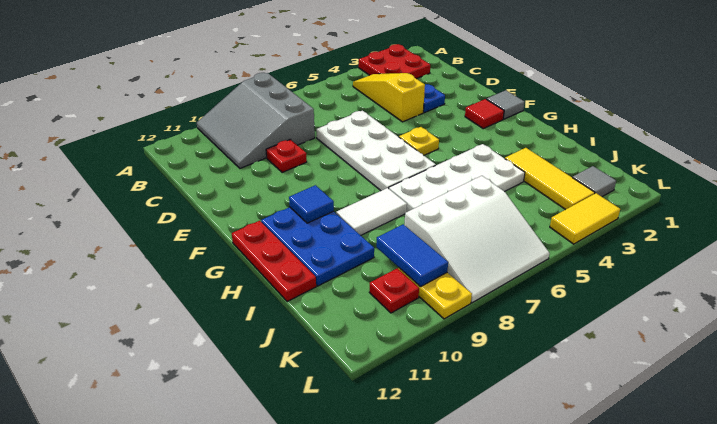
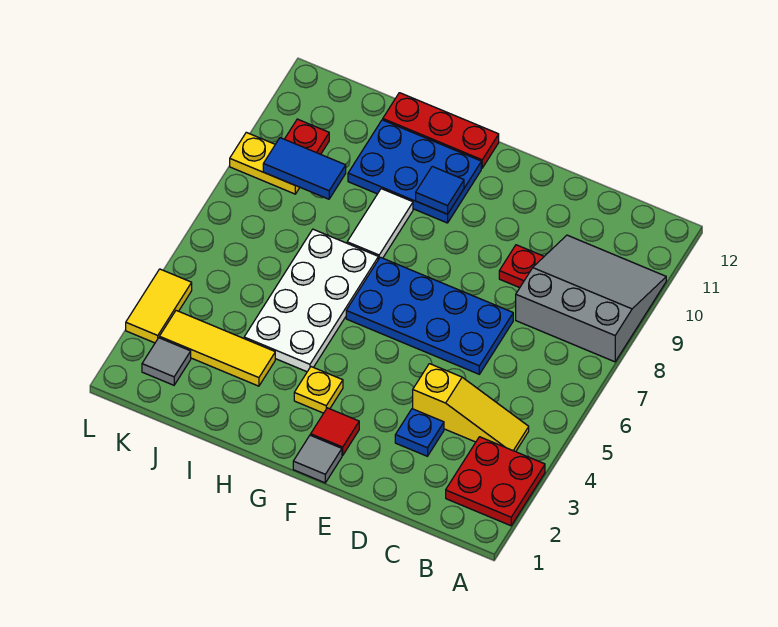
white 2x4 plate [316,111,436,191] -> blue 2x4 plate [346,257,513,374]
yellow 1x1 plate [399,127,439,155] -> yellow 1x1 plate moved to [294,367,343,413]
white 3x3 slope [405,176,550,303] -> none

